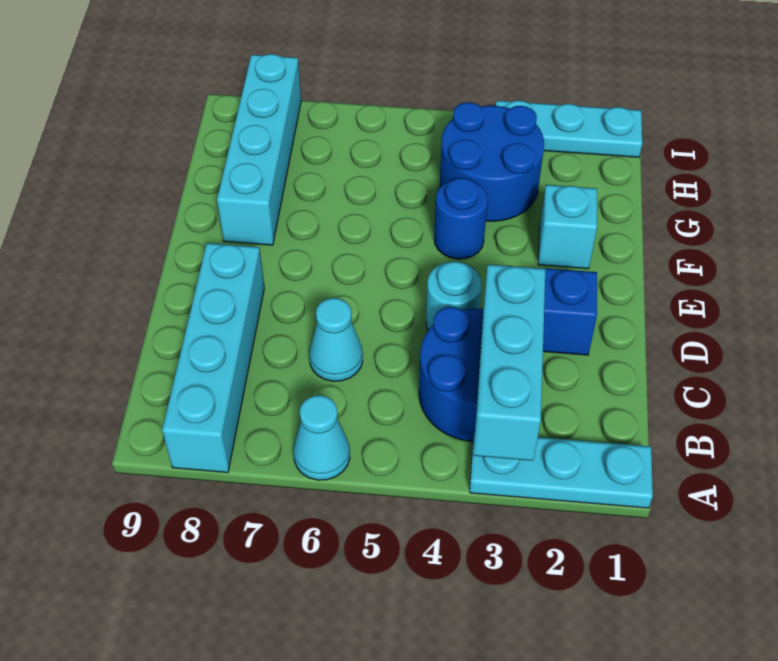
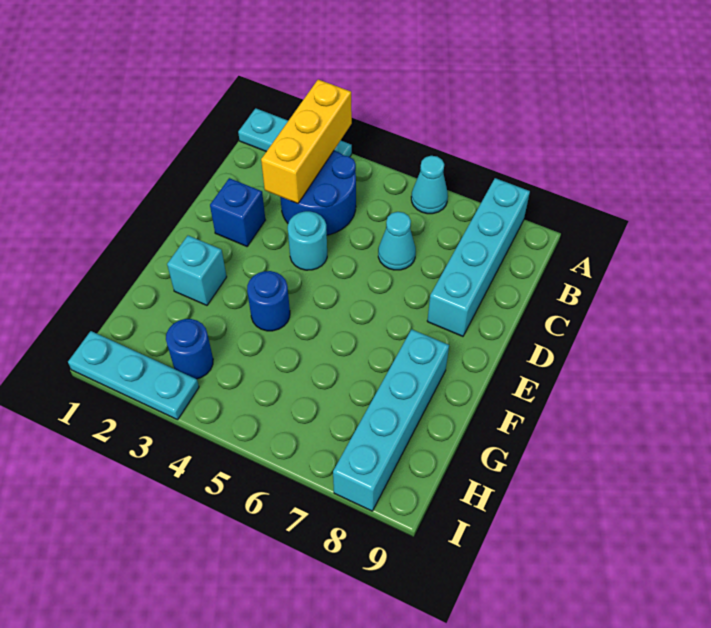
cyan 1x3 brick [473,264,545,461] -> yellow 1x3 brick [261,80,352,204]
blue 2x2 round brick [440,102,544,221] -> blue 1x1 round brick [166,319,213,379]

